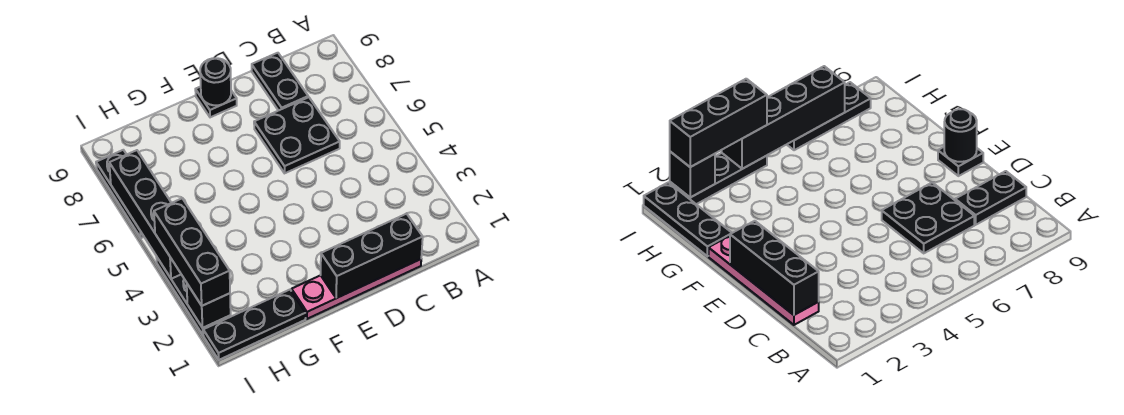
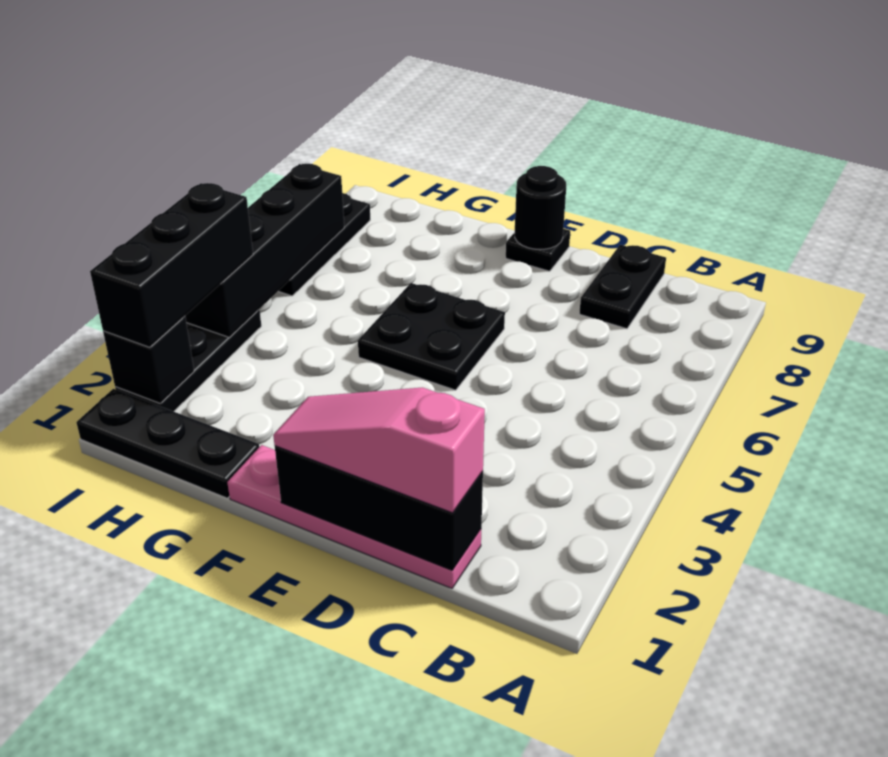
none -> pink 1x3 slope [273,388,485,513]
black 2x2 plate [254,97,340,173] -> black 2x2 plate moved to [358,283,505,390]

